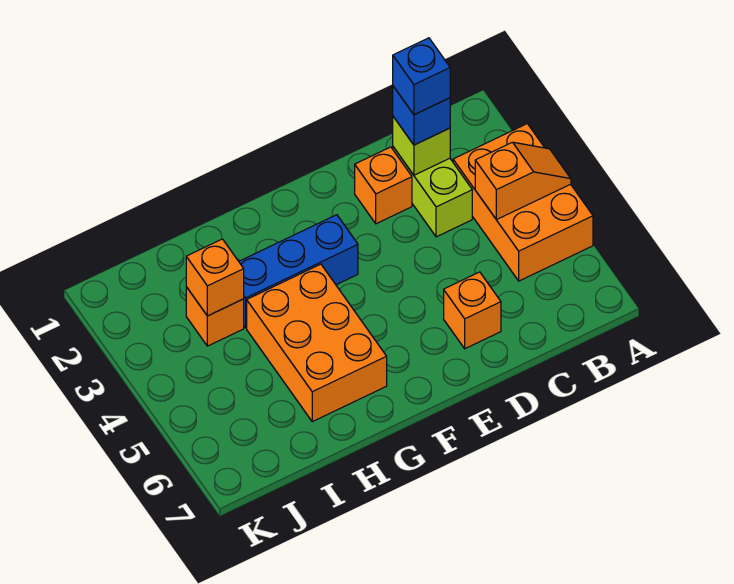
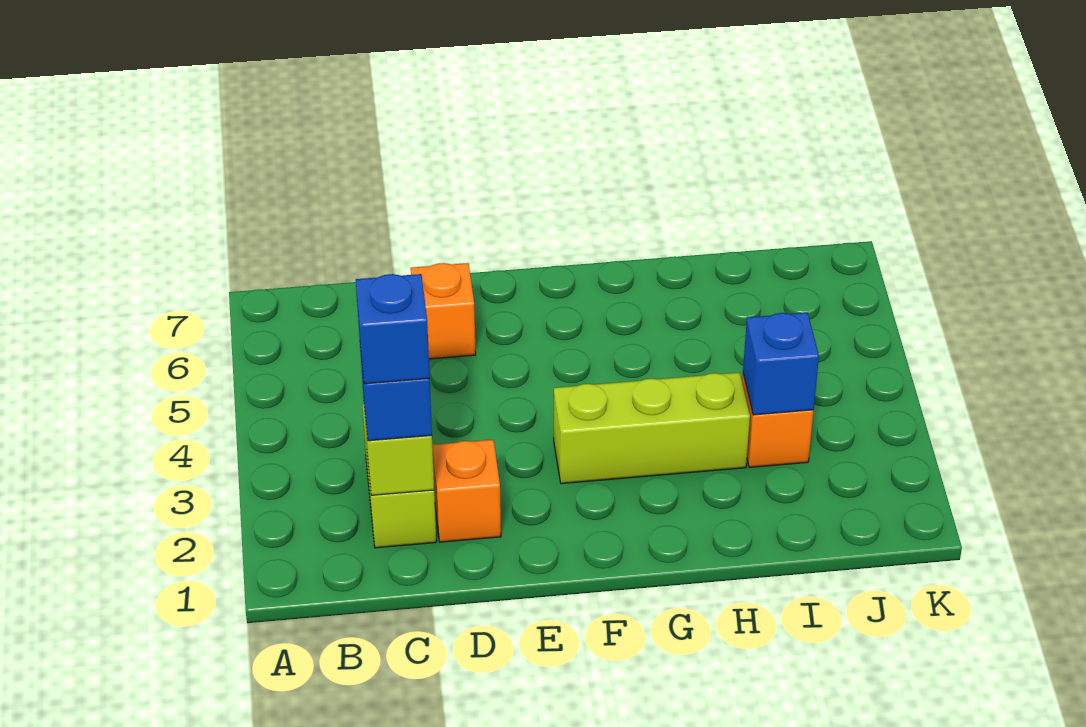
orange 2x3 brick [453,124,593,281] -> none
orange 1x2 slope [475,142,571,220] -> none
blue 1x3 brick [239,215,358,328] -> lime 1x3 brick [554,372,750,484]
orange 2x3 brick [247,264,387,422] -> none
orange 1x1 brick [186,239,244,316] -> blue 1x1 brick [743,313,819,415]

